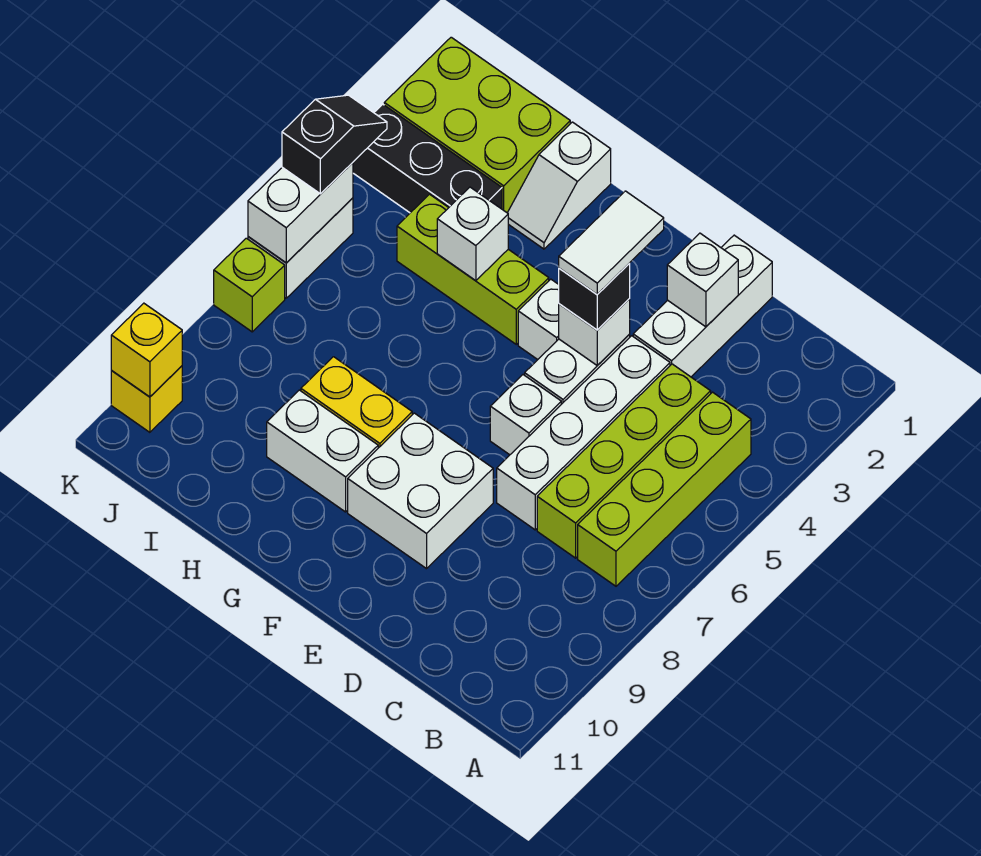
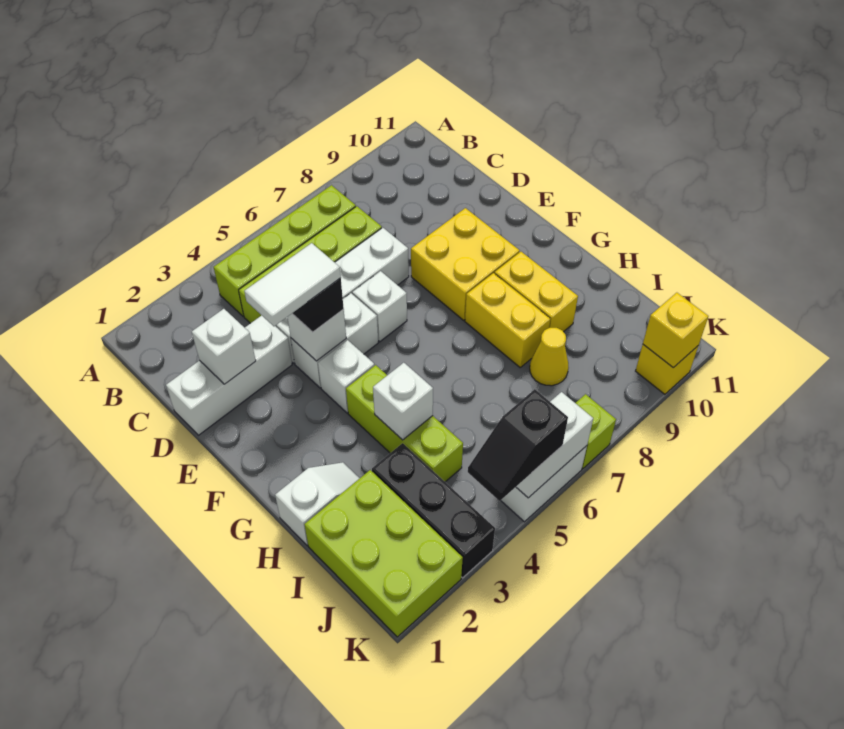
white 2x2 brick [348,413,493,569] -> yellow 2x2 brick [411,208,520,320]
white 1x2 brick [267,390,378,512] -> yellow 1x2 brick [495,252,578,332]
none -> yellow 1x1 cone [530,328,569,386]

